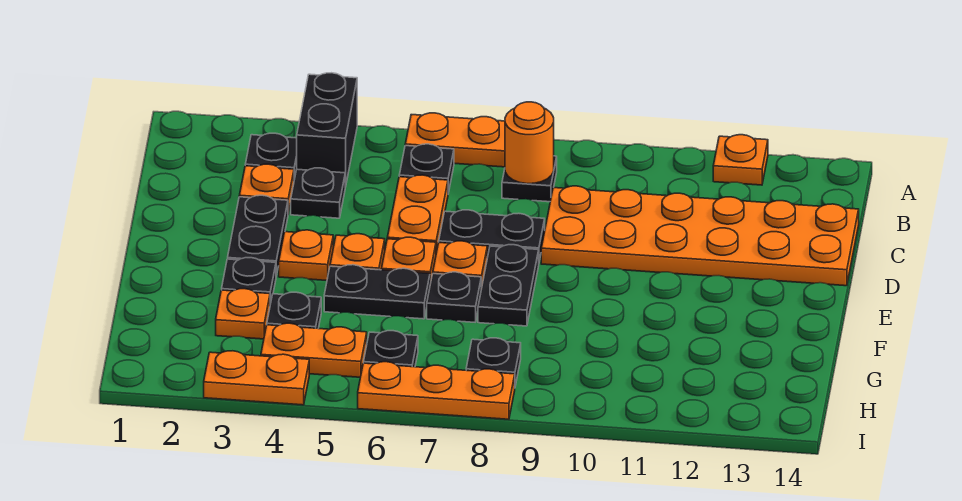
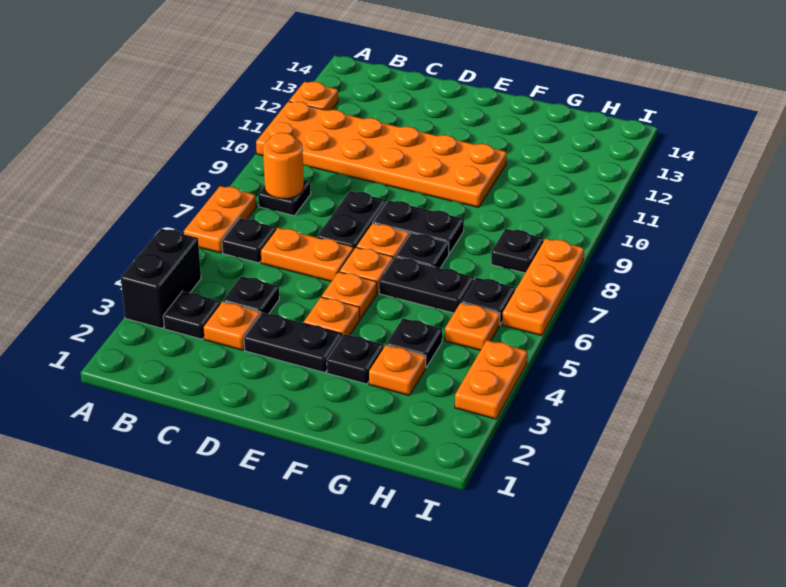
black 1x2 brick [297,73,357,187] -> black 1x2 brick turned to [121,229,201,328]
orange 2x6 plate [541,186,859,286] -> orange 2x6 plate turned to [256,101,507,207]
black 1x2 plate [324,265,430,319] -> black 1x2 plate turned to [379,257,474,313]
orange 1x2 plate [261,323,367,377] -> orange 1x1 plate [445,303,500,350]

